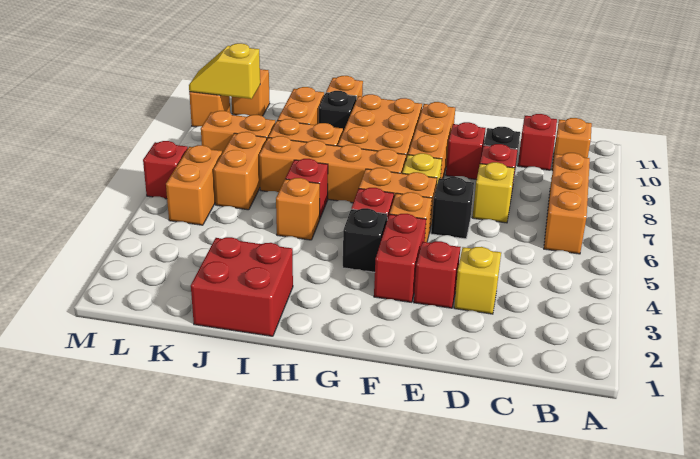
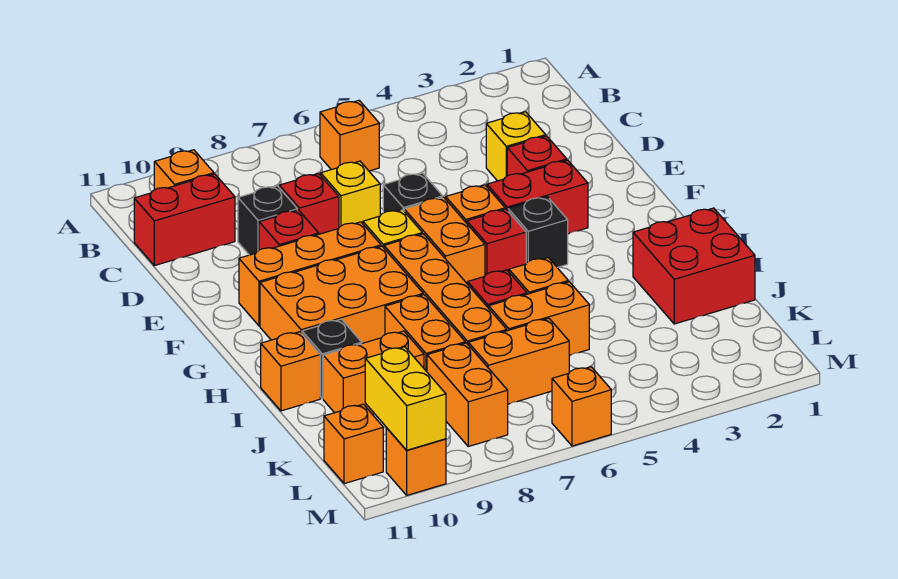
orange 1x3 brick [544,153,590,254] -> orange 1x1 brick [320,100,379,171]
red 1x1 brick [518,114,557,170] -> red 1x2 brick [134,174,235,266]
orange 1x2 brick [166,145,222,225] -> orange 1x2 brick moved to [489,282,589,355]
yellow 1x2 slope [189,43,260,99] -> yellow 1x2 brick [365,347,446,450]
red 1x1 brick [143,141,188,199] -> orange 1x1 brick [552,367,611,446]

